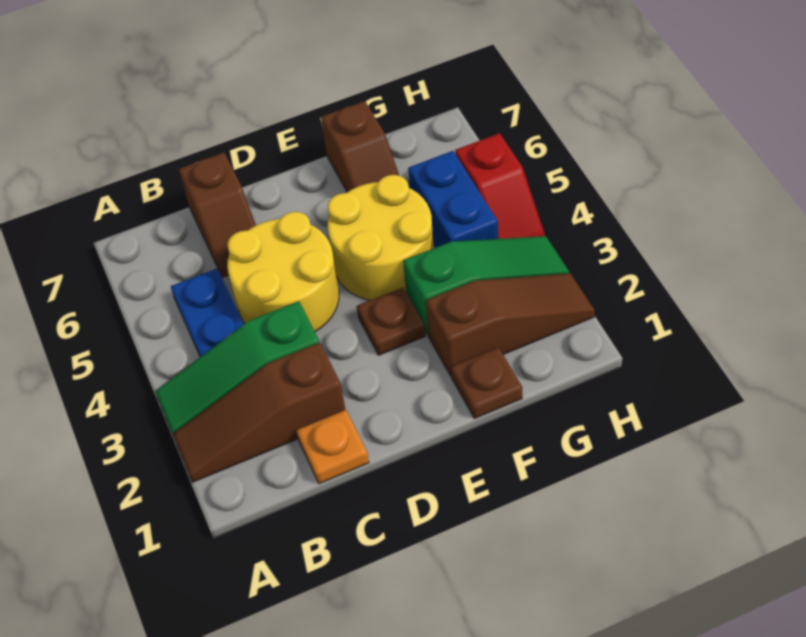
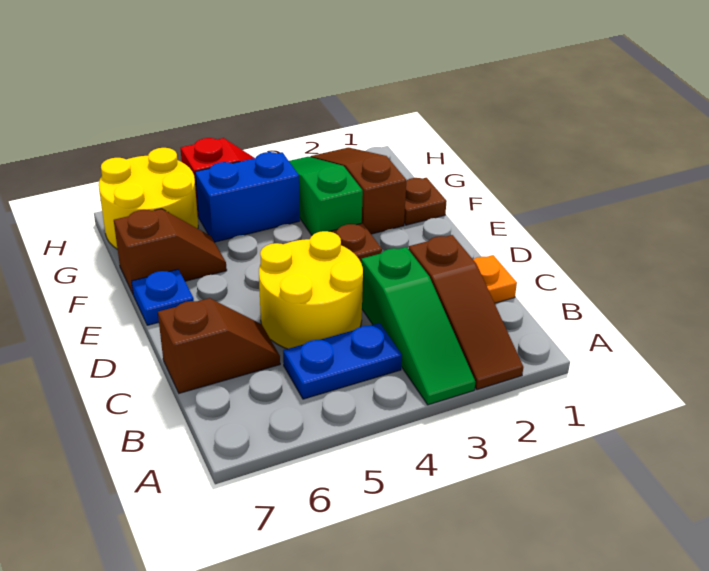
yellow 2x2 round brick [328,175,434,300] -> yellow 2x2 round brick moved to [99,148,198,249]
none -> blue 1x1 plate [132,269,194,325]

